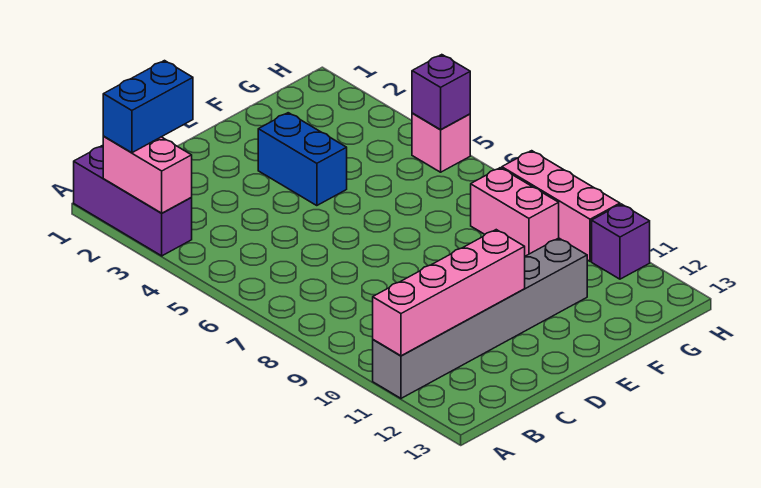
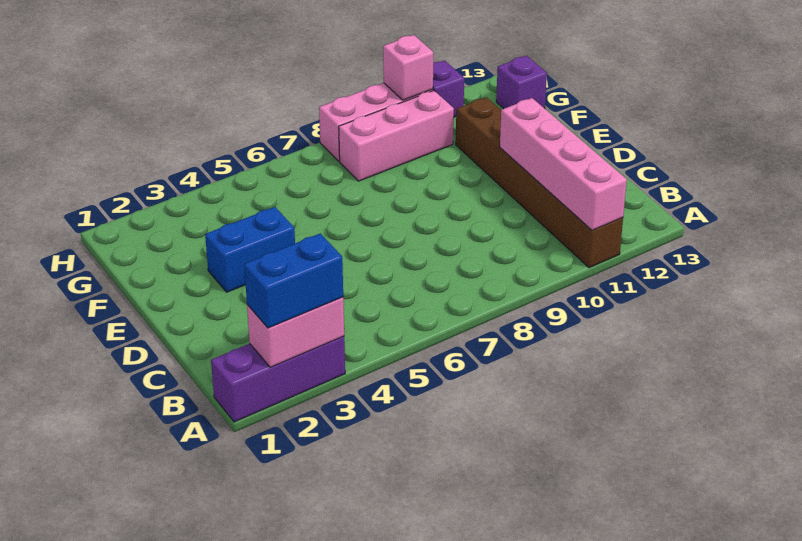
blue 1x2 brick [103,61,193,153] -> blue 1x2 brick turned to [244,234,343,328]
grey 1x6 brick [373,238,587,398] -> brown 1x6 brick [456,97,623,268]
pink 1x2 brick [471,168,559,256] -> pink 1x3 brick [339,91,454,181]
pink 1x1 brick [412,113,470,172] -> pink 1x1 brick moved to [383,35,433,100]
purple 1x1 brick [412,55,470,130] -> purple 1x1 brick moved to [496,56,547,109]

